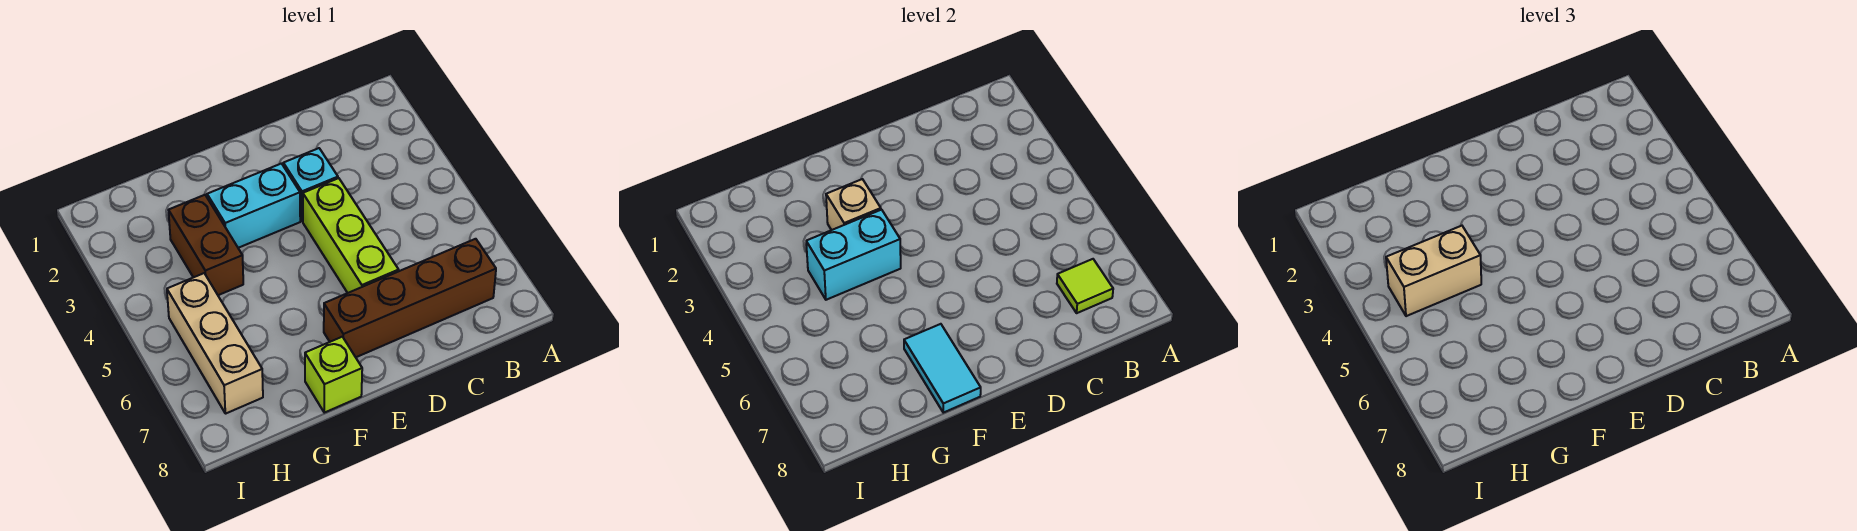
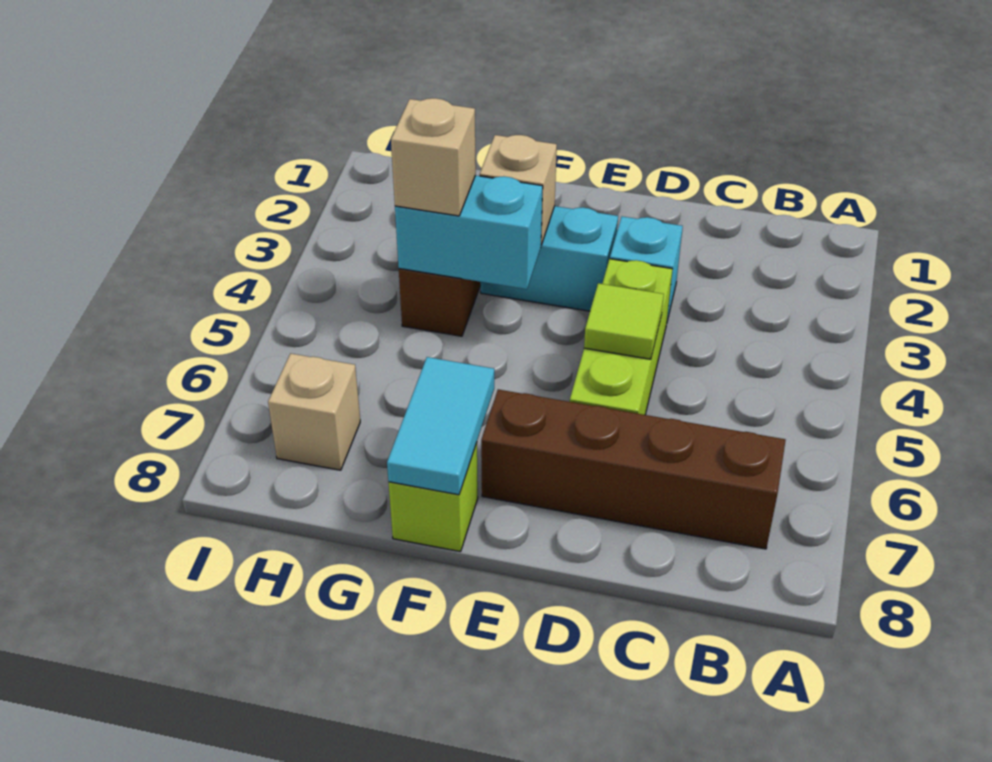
lime 1x1 tile [1057,259,1113,313] -> lime 1x1 tile moved to [584,283,664,359]
tan 1x2 brick [1386,226,1481,316] -> tan 1x1 brick [391,98,476,216]
tan 1x3 brick [167,273,263,414] -> tan 1x1 brick [268,353,360,470]

